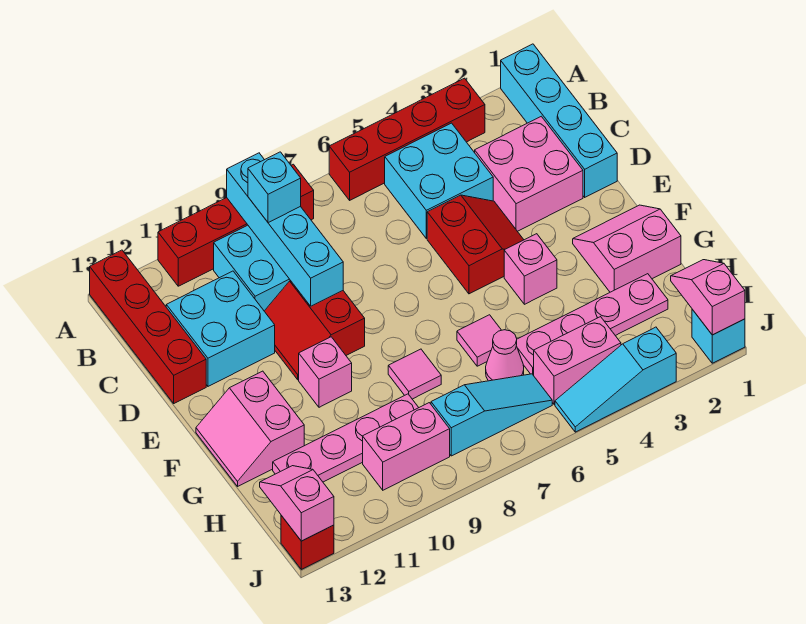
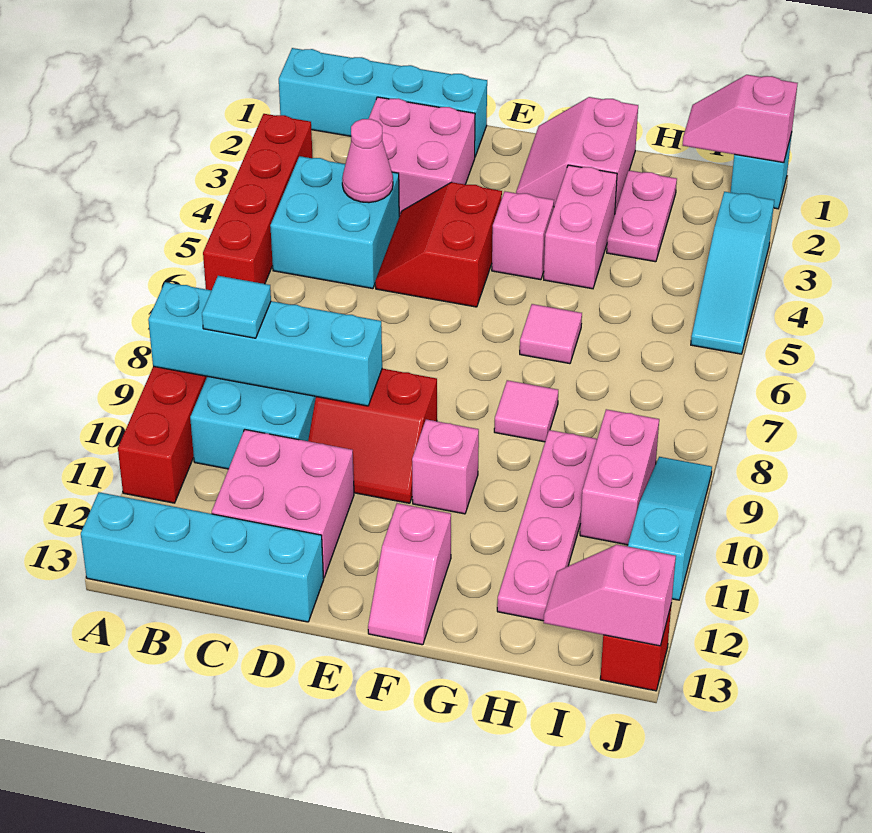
red 1x4 brick [90,250,206,403] -> cyan 1x4 brick [81,492,324,622]
cyan 1x1 brick [248,152,301,223] -> cyan 1x1 tile [202,276,271,338]
cyan 2x2 brick [166,271,275,386] -> pink 2x2 brick [212,430,354,578]
red 2x2 slope [427,195,524,294] -> red 2x2 slope turned to [375,182,502,307]
pink 2x2 slope [196,371,304,486] -> pink 1x2 slope [368,503,451,645]
pink 1x4 plate [516,274,668,376] -> pink 1x2 plate [607,170,677,262]
pink 1x1 cone [486,330,524,381] -> pink 1x1 cone moved to [342,119,393,203]
pink 1x2 brick [534,317,621,404] -> pink 1x2 brick moved to [544,165,617,289]
cyan 1x3 slope [431,374,552,456] -> cyan 1x3 slope moved to [628,457,712,600]

